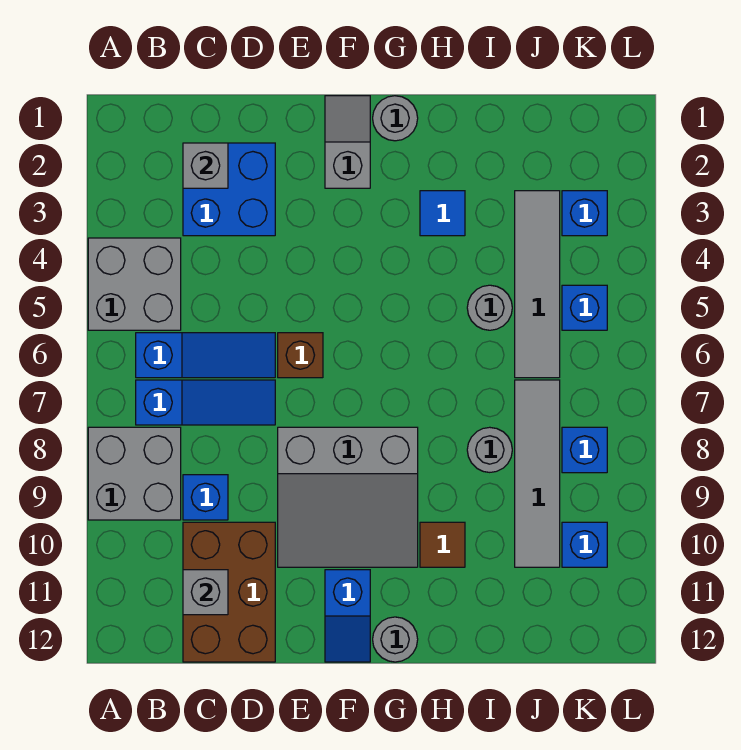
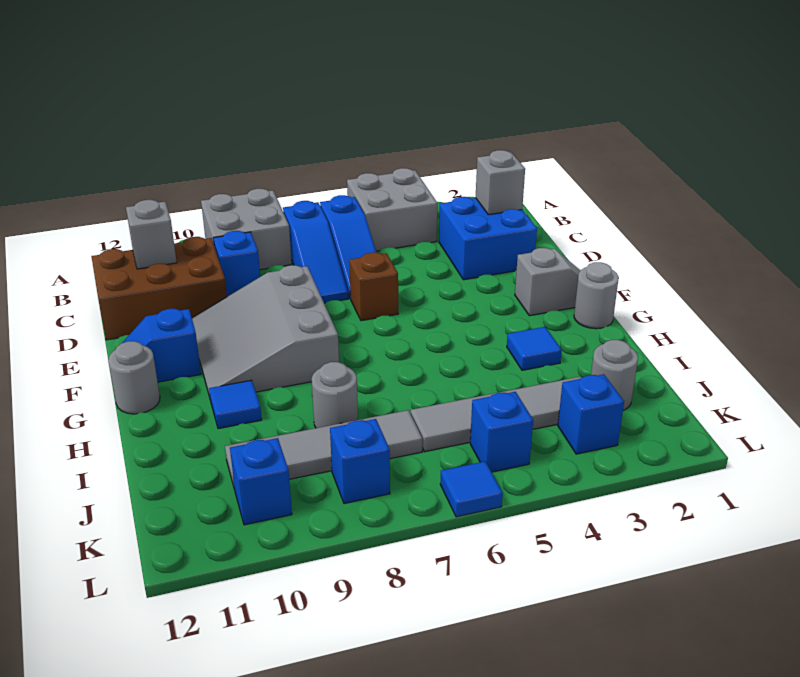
brown 1x1 tile [420,522,465,567] -> blue 1x1 tile [209,380,262,429]
grey 1x1 round brick [467,285,512,330] -> grey 1x1 round brick moved to [591,340,638,410]
none -> blue 1x1 tile [440,461,503,517]

